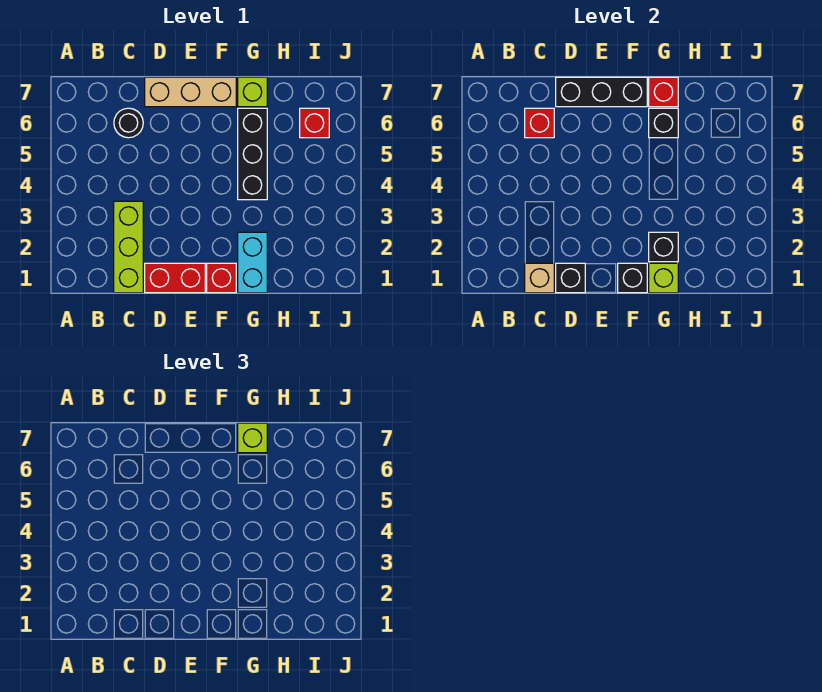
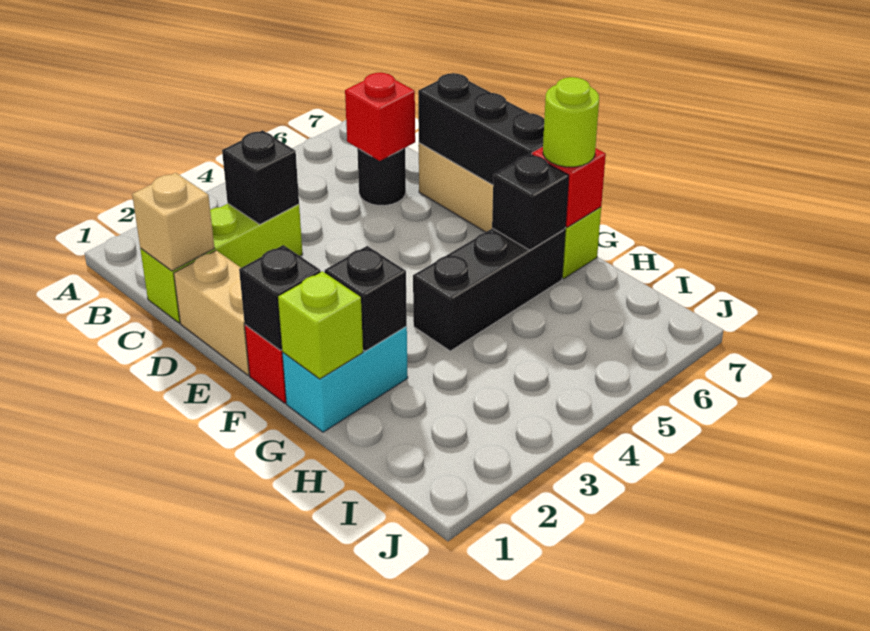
red 1x2 brick [145,263,205,293] -> tan 1x2 brick [174,250,250,375]
black 1x1 brick [556,263,585,293] -> black 1x1 brick moved to [222,130,299,224]
lime 1x1 brick [238,423,267,453] -> lime 1x1 round brick [543,77,599,167]
red 1x1 brick [300,108,329,138] -> none

